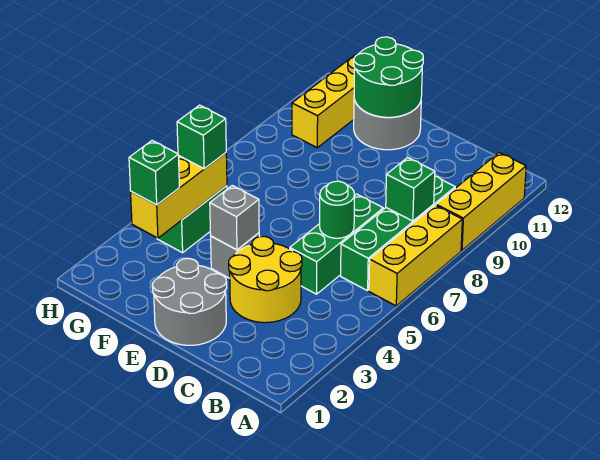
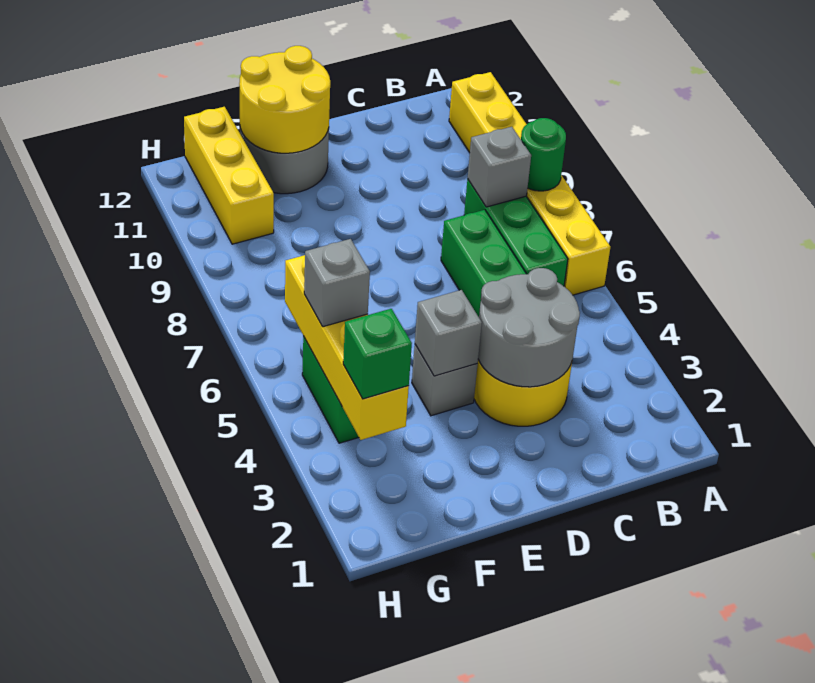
green 1x4 brick [341,176,455,291] -> green 1x3 brick [464,179,568,286]
green 1x1 brick [386,157,435,221] -> grey 1x1 brick [468,127,531,207]
green 1x1 round brick [320,181,355,238] -> green 1x1 round brick moved to [521,118,566,191]
grey 2x2 round brick [152,258,227,345] -> grey 2x2 round brick moved to [478,268,580,387]
green 2x2 round brick [354,37,423,117] -> yellow 2x2 round brick [239,46,330,153]
yellow 1x3 brick [131,153,227,238] -> yellow 1x4 brick [285,255,409,440]
green 1x1 brick [177,105,226,169] -> grey 1x1 brick [304,239,370,327]

